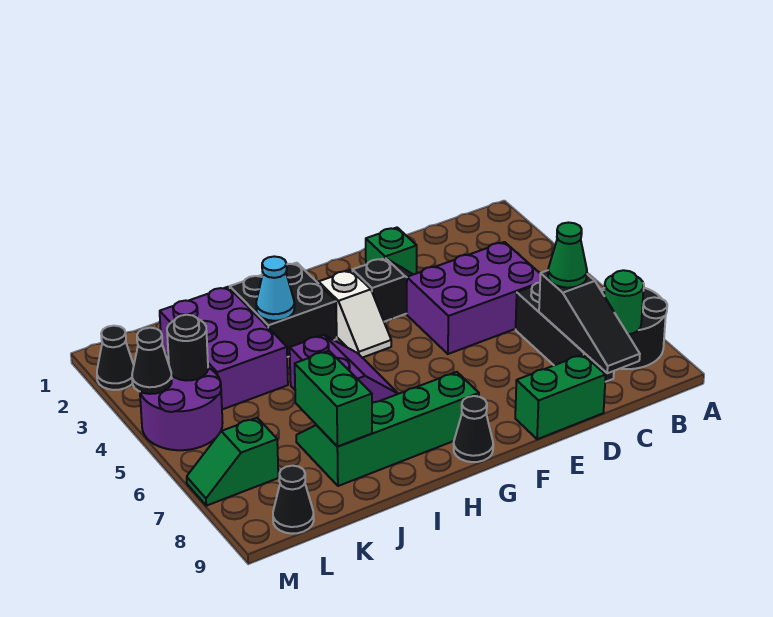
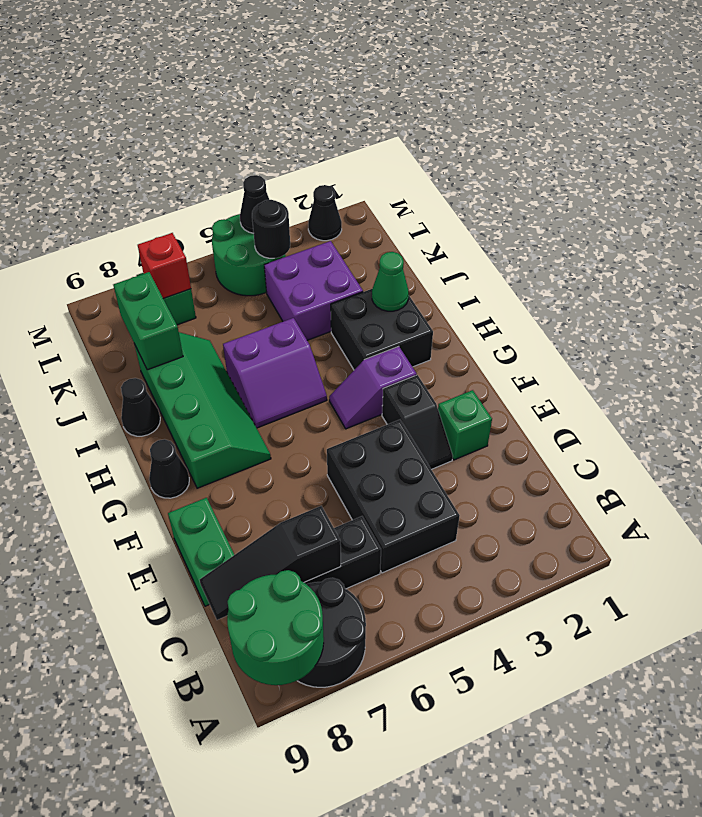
green 1x1 round brick [604,270,644,335] -> green 2x2 round brick [227,570,324,685]
purple 2x3 brick [407,242,540,354] -> black 2x3 brick [327,420,460,573]
green 1x1 cone [548,223,587,288] -> green 1x1 cone moved to [372,252,409,311]
white 1x2 slope [319,270,391,358] -> purple 1x2 slope [329,346,417,429]
cyan 1x1 cone [256,256,294,321] -> none
purple 2x3 brick [160,287,288,409] -> purple 2x2 brick [264,241,363,340]
green 1x2 brick [295,351,372,447] -> green 1x2 brick turned to [113,272,183,370]
purple 2x2 round brick [140,368,223,450] -> green 2x2 round brick [212,214,286,296]
none -> red 1x1 brick [138,233,191,299]
black 1x1 cone [273,466,314,534] -> black 1x1 cone moved to [121,378,160,436]

